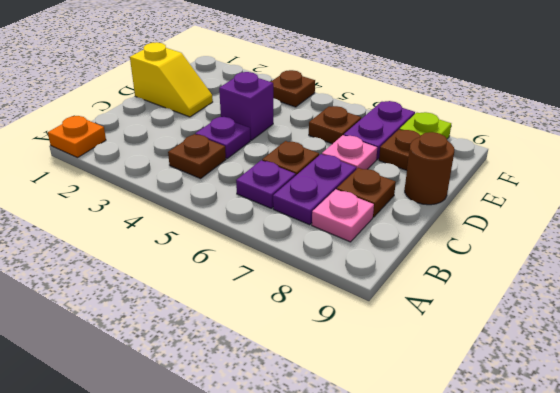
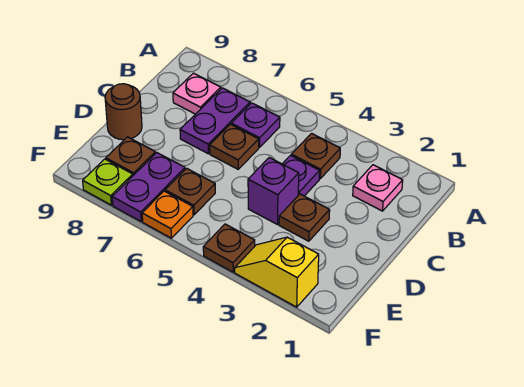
orange 1x1 plate [48,116,106,158] -> orange 1x1 plate moved to [142,191,193,238]
brown 1x1 plate [337,168,396,217] -> brown 1x1 plate moved to [279,194,330,241]
yellow 1x2 slope [130,42,213,117] -> yellow 1x2 slope moved to [235,237,319,307]
pink 1x1 plate [322,135,377,169] -> pink 1x1 plate moved to [353,165,403,211]

